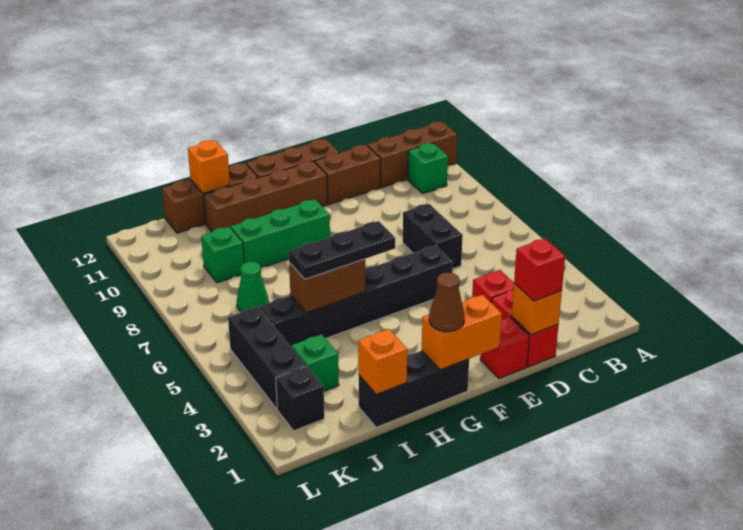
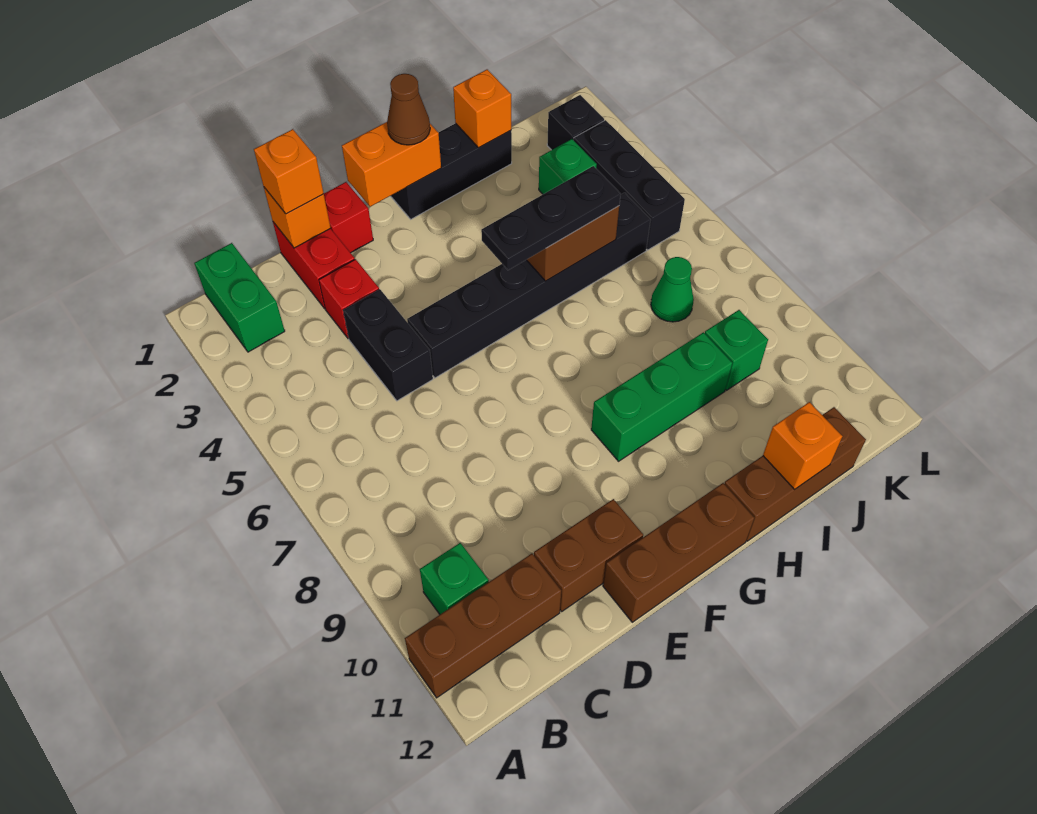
none -> green 1x2 brick [194,243,285,352]
red 1x1 brick [514,238,565,301] -> orange 1x1 brick [254,129,324,214]
black 1x2 brick [403,204,463,269] -> black 1x2 brick moved to [343,289,433,401]
brown 1x4 brick [204,161,328,232] -> none

